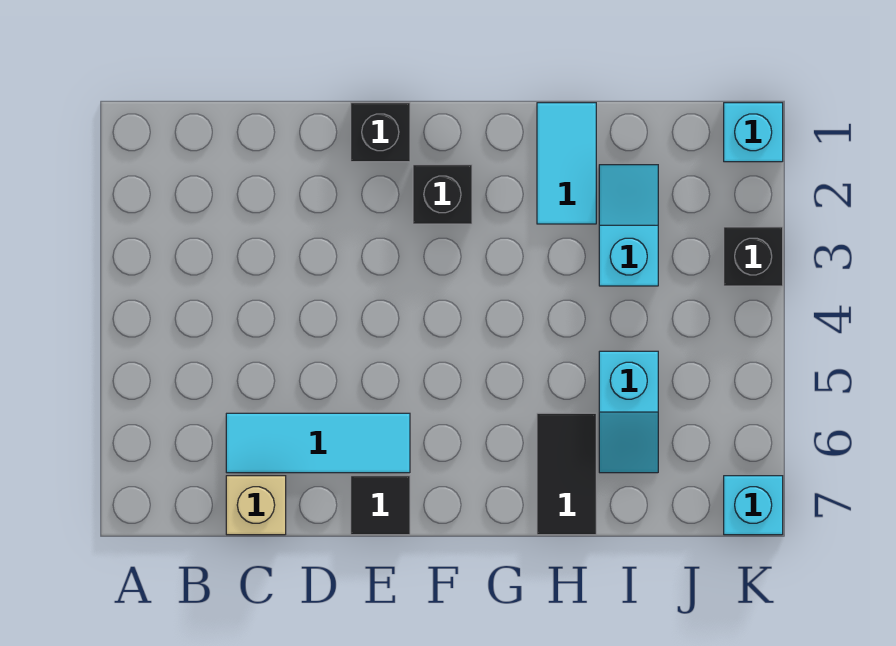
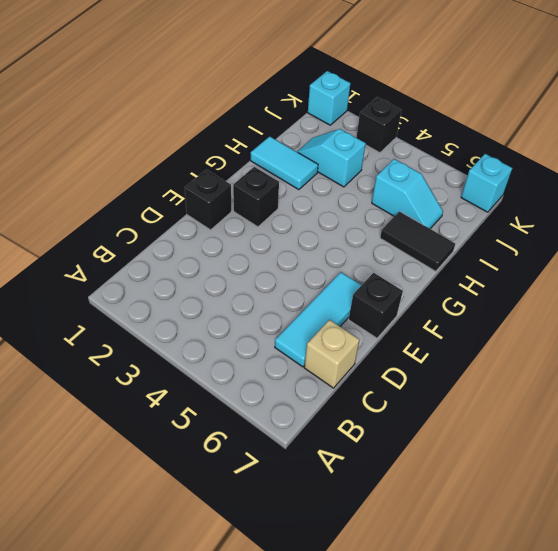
black 1x1 tile [351,476,410,535] -> black 1x1 brick [349,273,403,338]

